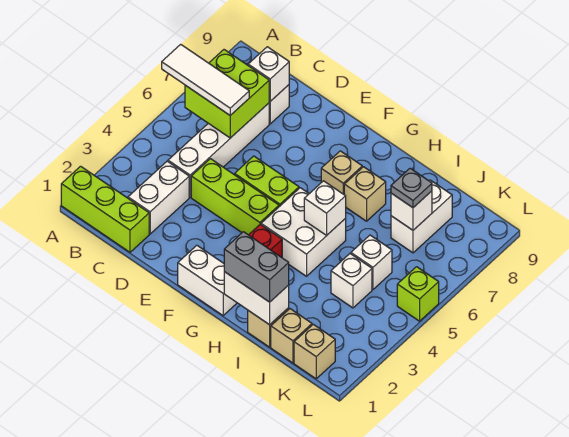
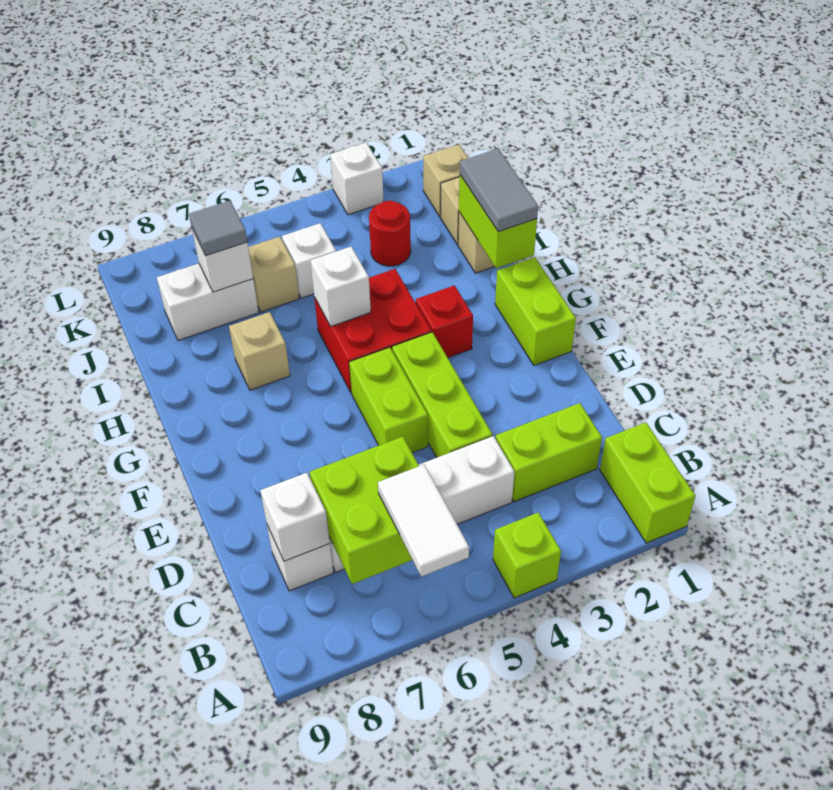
lime 1x3 brick [61,166,149,252] -> lime 1x2 brick [600,423,696,543]
white 1x3 tile [162,44,249,115] -> white 1x2 tile [378,465,469,577]
white 1x2 brick [128,161,189,234] -> lime 1x2 brick [496,403,602,502]
white 1x2 brick [178,245,237,316] -> lime 1x2 brick [495,257,576,365]
white 2x2 brick [261,188,346,276] -> red 2x2 brick [314,269,432,393]
tan 1x1 brick [321,151,362,194] -> tan 1x1 brick moved to [248,237,299,312]
white 1x2 brick [224,272,289,325] -> lime 1x2 brick [459,175,537,268]
grey 1x2 brick [224,232,289,302] -> grey 1x2 tile [460,149,538,232]
none -> red 1x1 round brick [369,201,411,266]
white 1x1 brick [331,254,372,308] -> white 1x1 brick moved to [330,143,384,215]
grey 1x1 plate [391,168,432,208] -> grey 1x1 tile [189,201,247,256]
lime 1x1 brick [397,267,439,321] -> lime 1x1 brick moved to [493,512,561,598]

